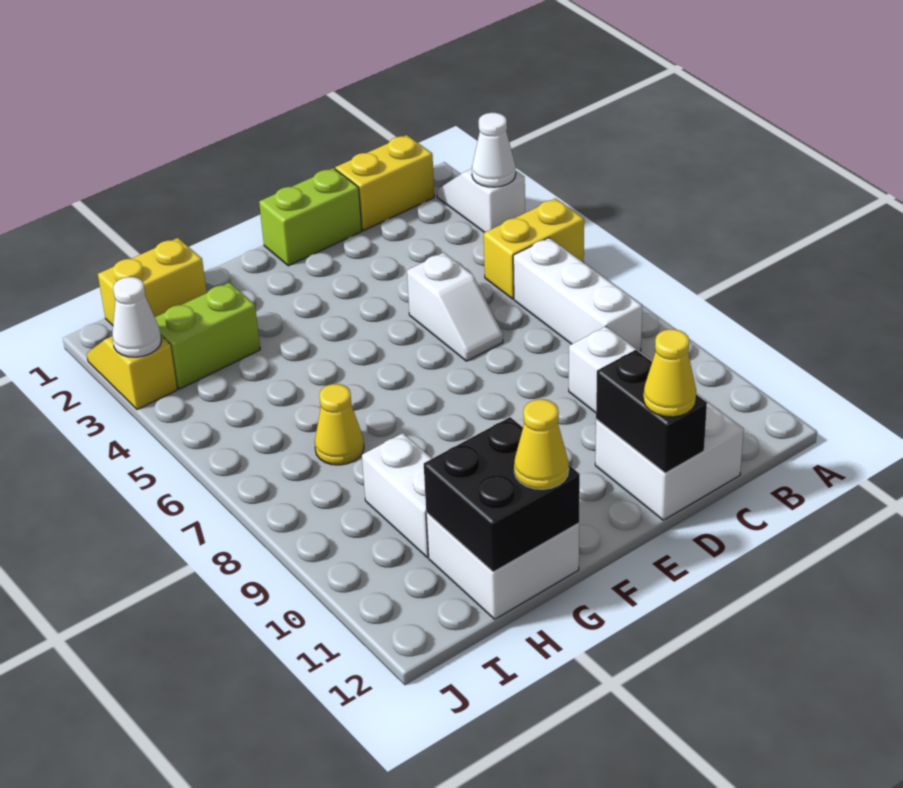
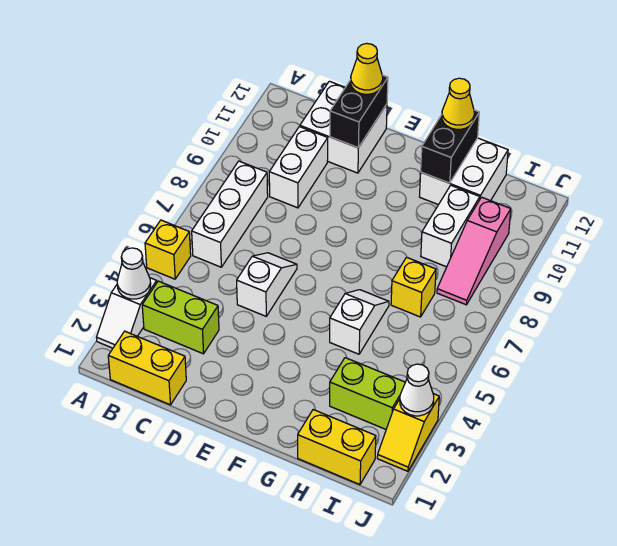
yellow 1x2 brick [484,198,584,299] -> yellow 1x1 brick [145,220,191,279]
lime 1x2 brick [259,168,362,266] -> lime 1x2 brick moved to [142,281,219,354]
none -> white 1x2 slope [330,290,389,354]
black 2x2 brick [424,417,580,572] -> black 1x2 brick [421,110,479,183]
yellow 1x1 cone [315,384,364,465] -> yellow 1x1 brick [391,257,436,317]
none -> pink 1x3 slope [437,197,511,305]

